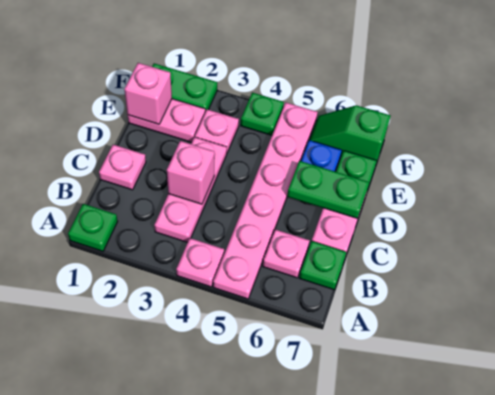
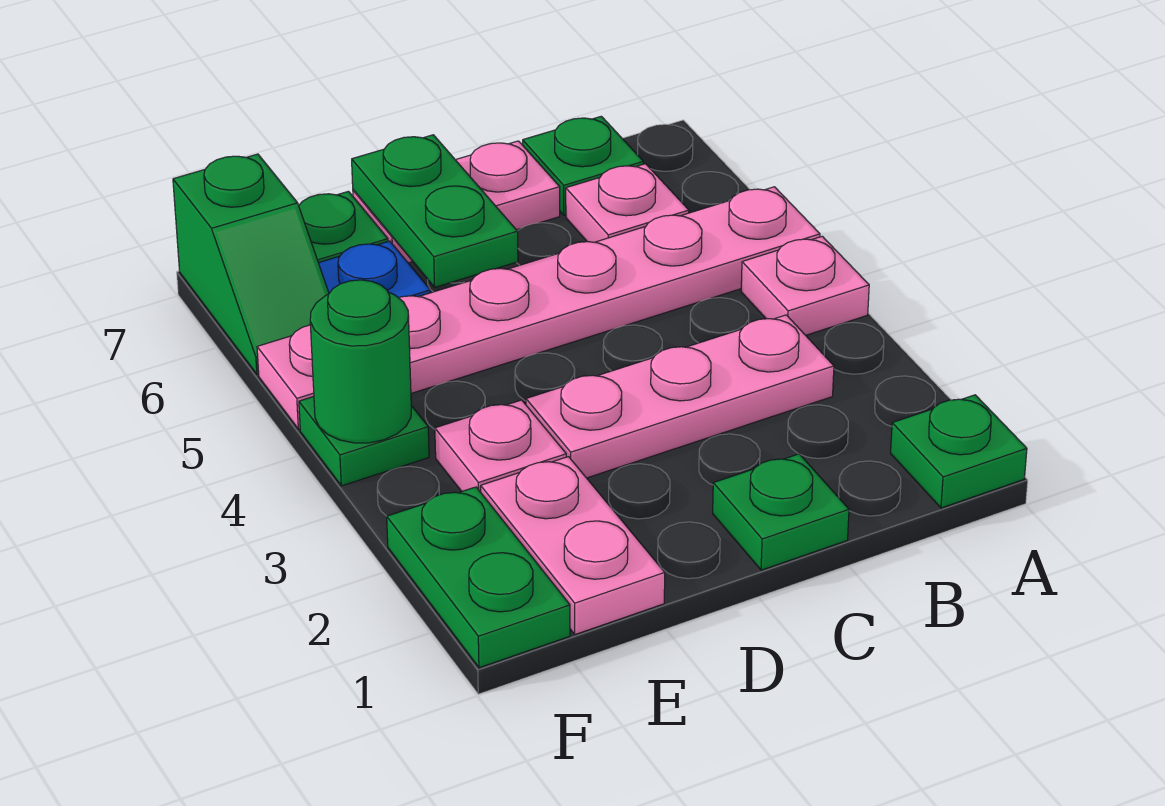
pink 1x1 plate [99,145,146,190] -> green 1x1 plate [713,454,849,570]
pink 1x1 brick [167,141,214,204] -> none
pink 1x1 brick [124,63,172,124] -> none
none -> green 1x1 round brick [310,280,411,443]

